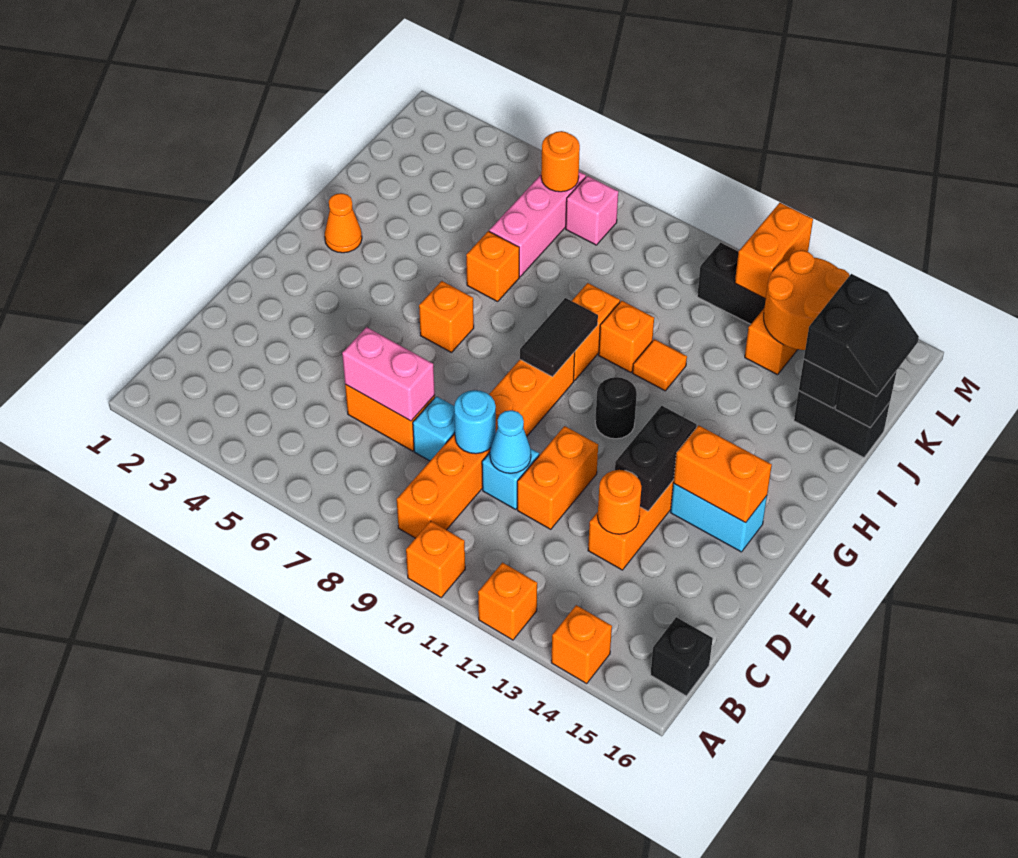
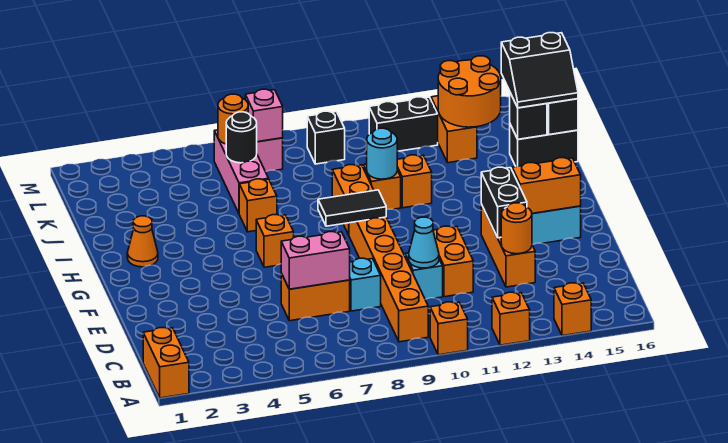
black 1x1 brick [651,617,713,696] -> black 1x1 brick moved to [307,111,345,164]
cyan 1x1 round brick [454,390,496,454] -> cyan 1x1 round brick moved to [367,128,397,179]
black 1x2 tile [520,298,598,377] -> black 1x2 tile turned to [318,190,386,226]
black 1x1 round brick [595,377,637,439] -> black 1x1 round brick moved to [226,112,257,163]
orange 1x1 tile [633,339,687,391] -> orange 1x1 brick [397,155,432,208]
black 2x2 slope [804,274,919,396] -> black 2x2 slope turned to [501,33,578,108]
none -> pink 1x1 brick [245,89,283,142]
orange 1x2 brick [735,203,813,299] -> orange 1x2 brick moved to [143,328,189,398]

